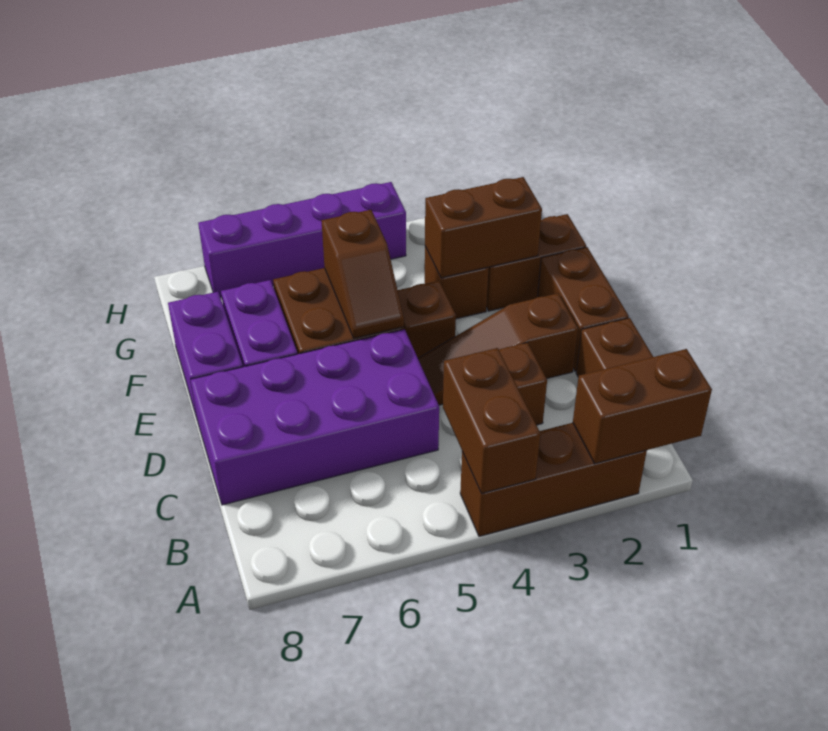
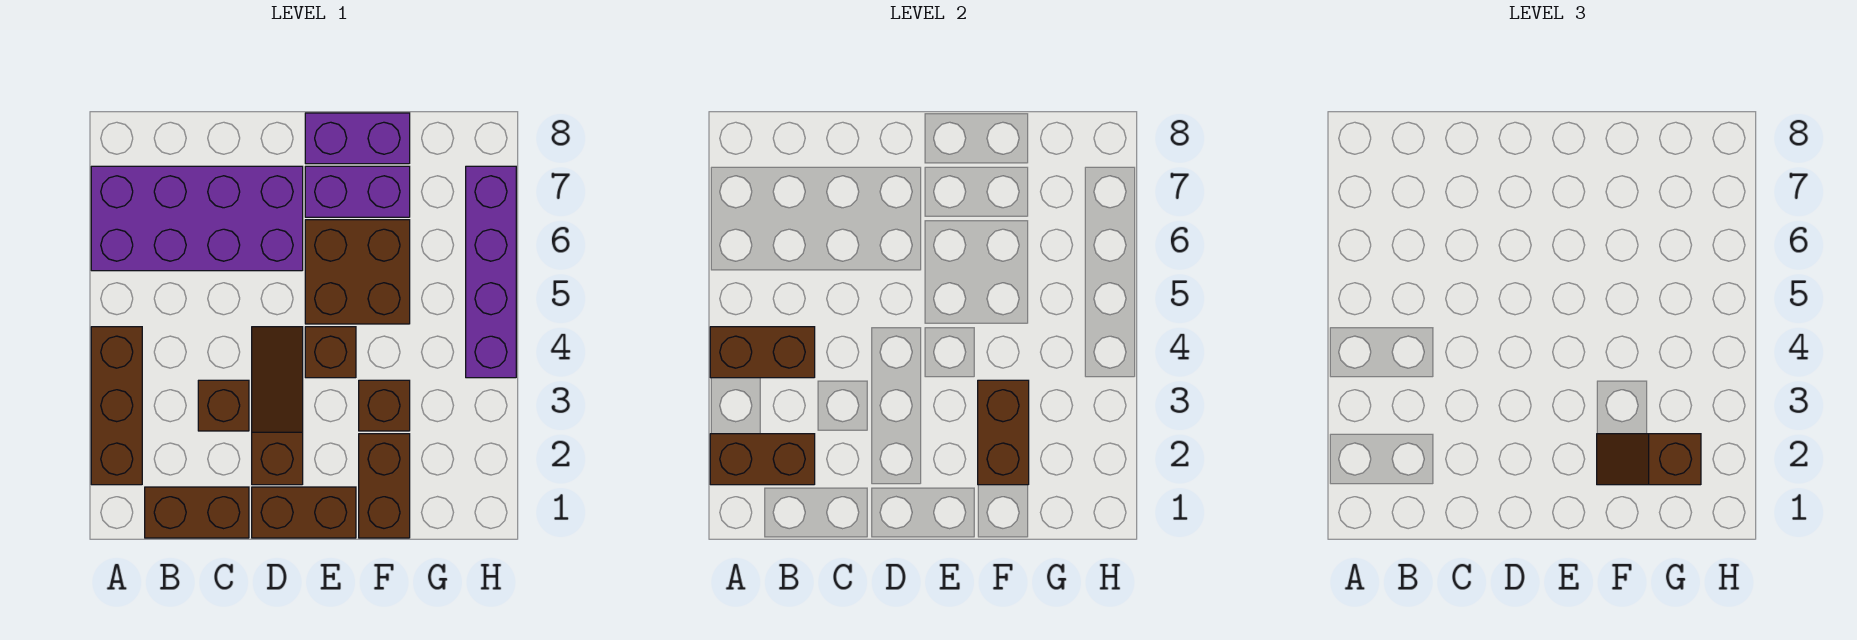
brown 1x2 brick [573,349,712,464] -> brown 1x2 brick turned to [710,434,815,485]
purple 2x4 brick [190,329,439,505] -> purple 2x4 brick turned to [91,166,303,271]
brown 1x2 slope [322,210,404,338] -> brown 1x2 slope moved to [1597,434,1701,485]

